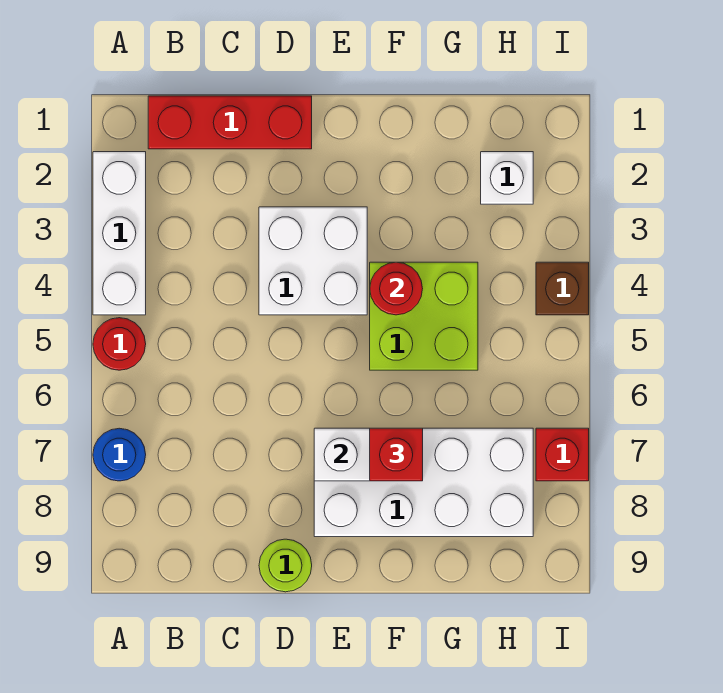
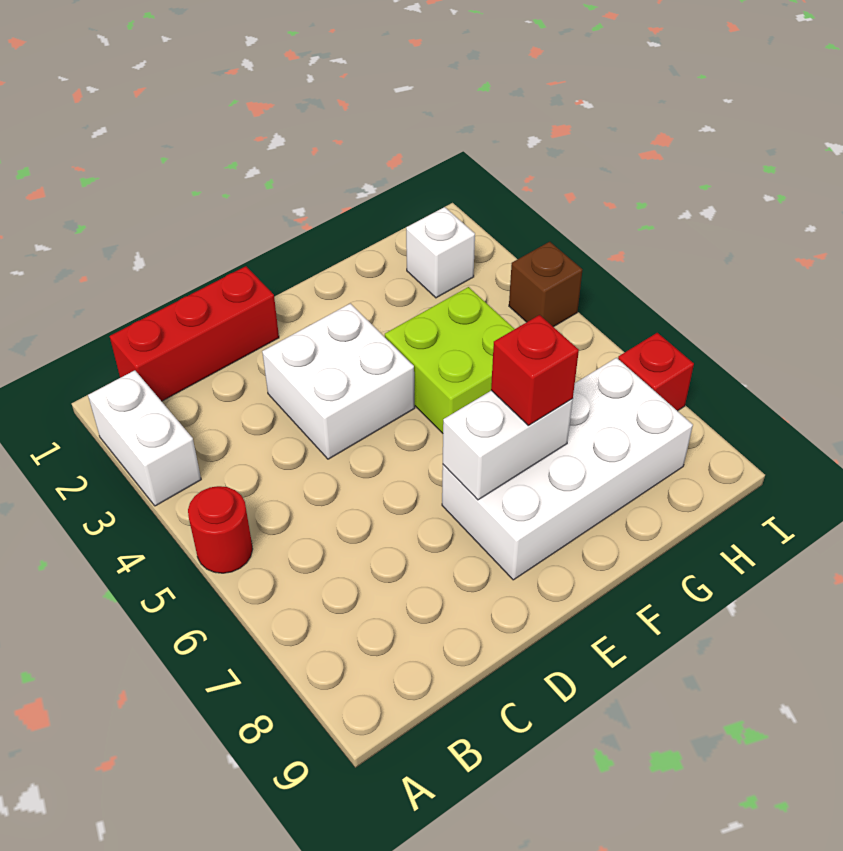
white 1x3 brick [93,152,146,315] -> white 1x2 brick [88,370,201,506]
blue 1x1 round brick [93,428,146,481] -> none
lime 1x1 round brick [259,539,312,592] -> none
red 1x1 round brick [370,262,423,315] -> none

